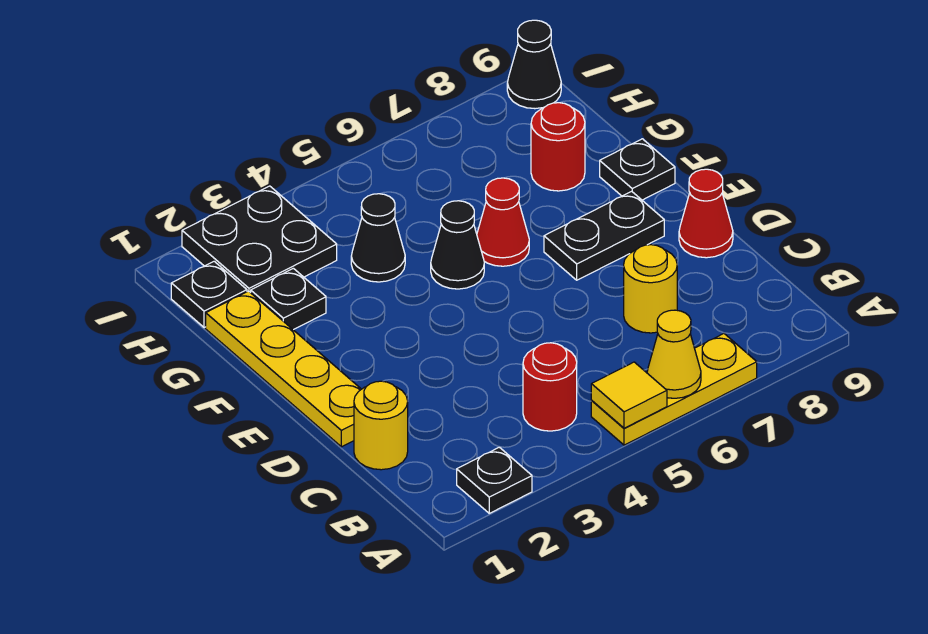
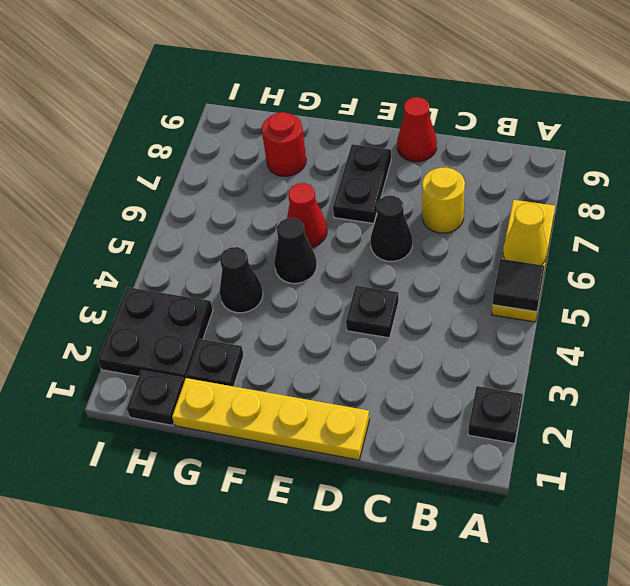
yellow 1x1 tile [591,362,667,428] -> black 1x1 tile [493,259,544,312]
red 1x1 round brick [523,343,577,431] -> none
yellow 1x1 round brick [354,381,408,470] -> none
black 1x1 plate [600,139,675,200] -> black 1x1 plate moved to [346,286,399,338]
black 1x1 cone [507,20,561,109] -> black 1x1 cone moved to [370,196,412,261]

